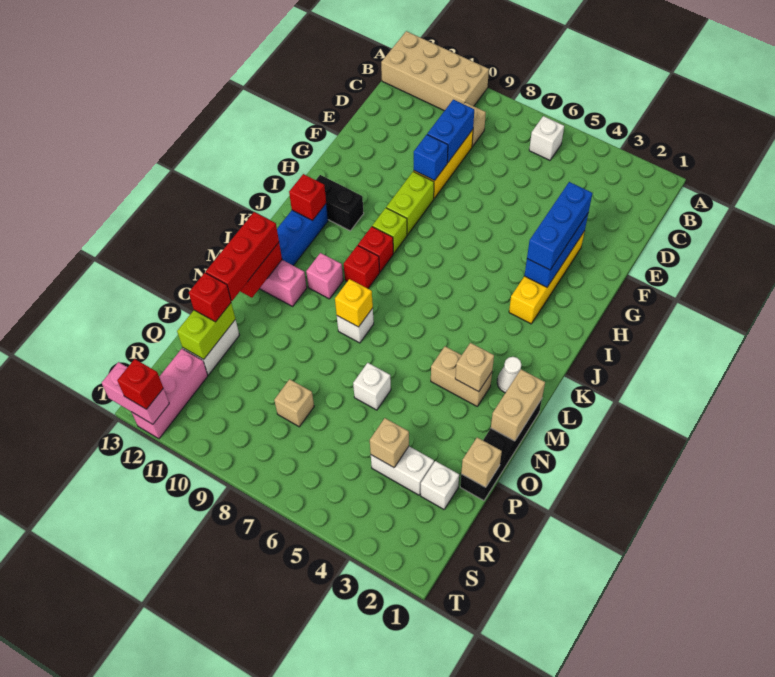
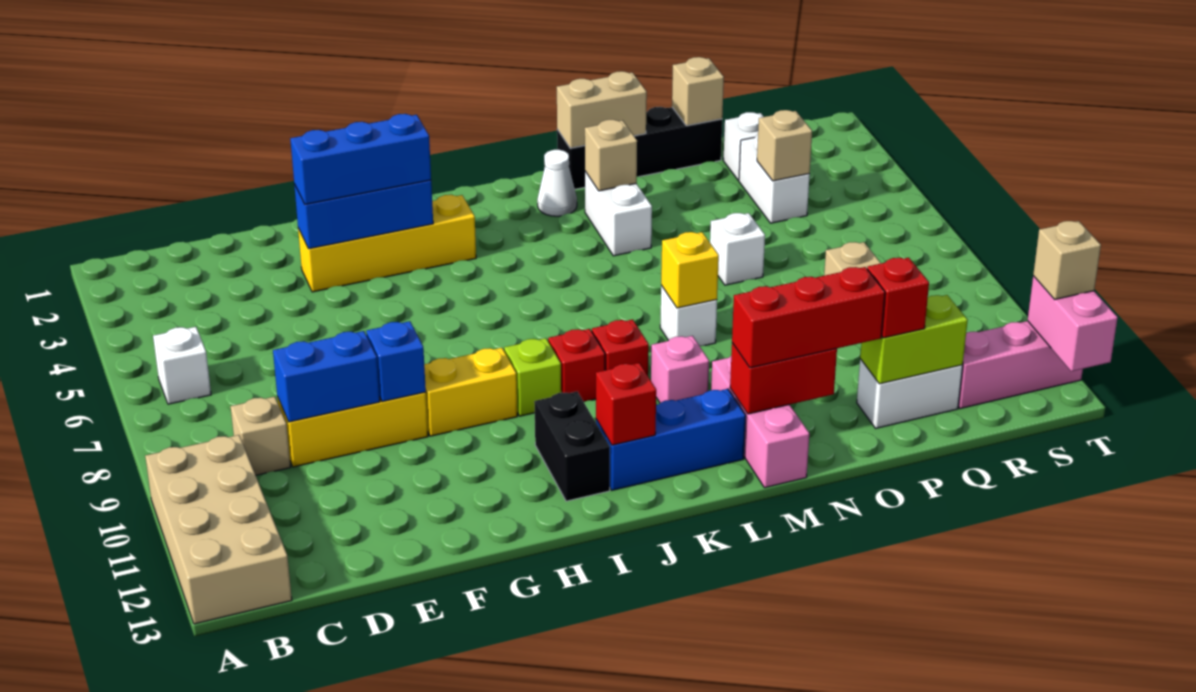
lime 1x2 brick [386,171,434,235] -> yellow 1x2 brick [424,348,517,436]
tan 1x2 brick [431,346,492,406] -> white 1x2 brick [585,171,652,256]
red 1x1 brick [117,359,163,409] -> tan 1x1 brick [1033,221,1101,300]

